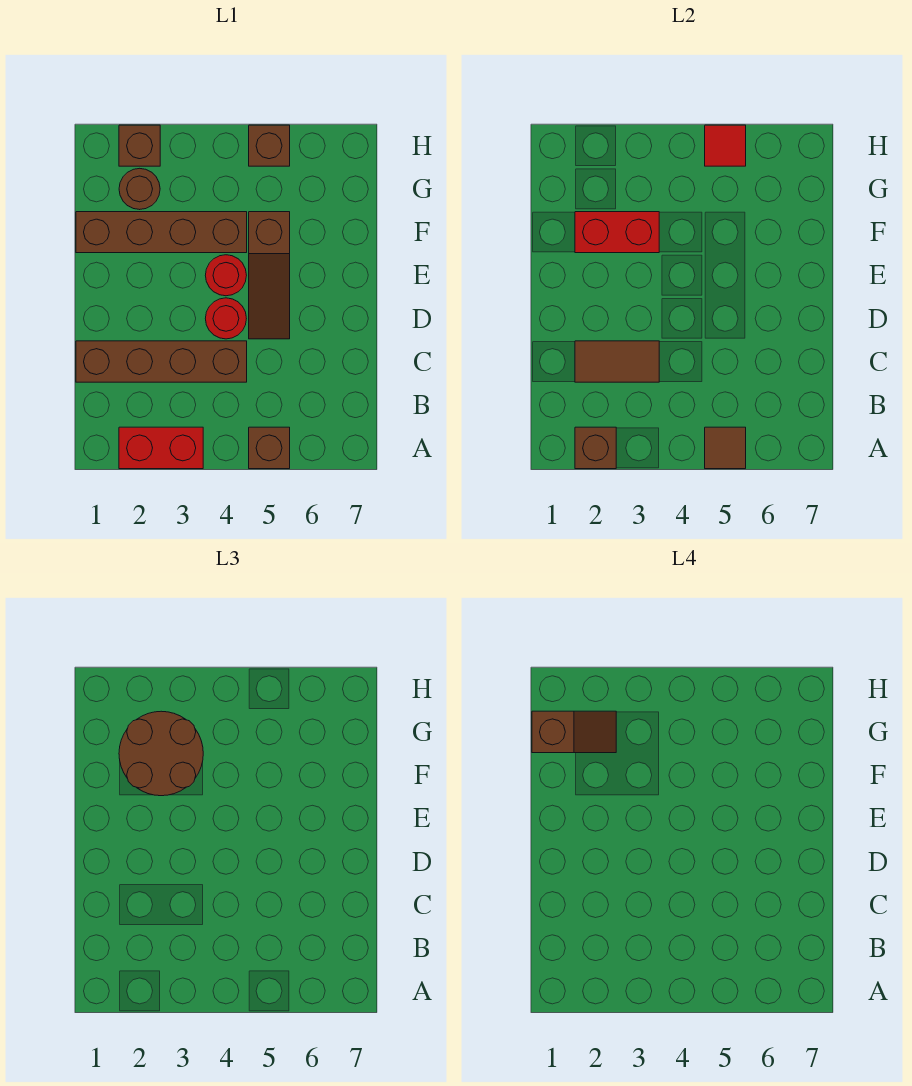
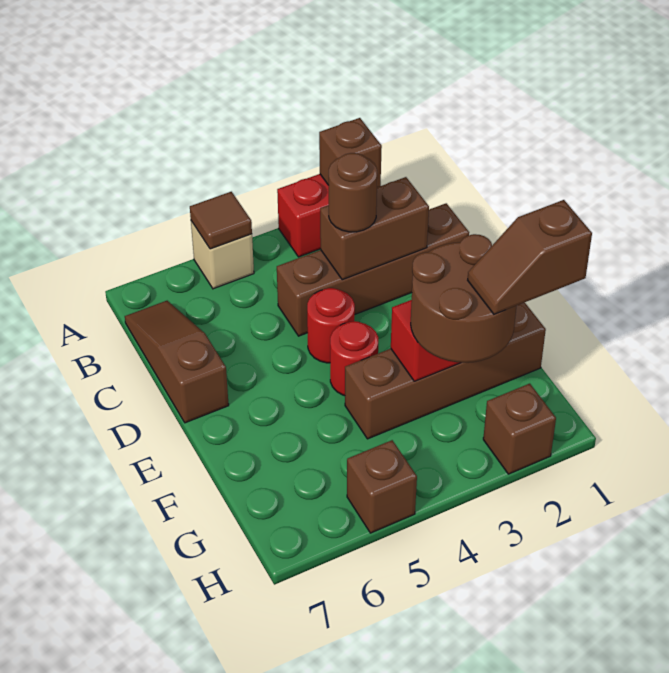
brown 1x1 brick [249,427,290,469] -> tan 1x1 brick [191,221,254,289]
brown 1x2 tile [575,341,659,382] -> brown 1x2 brick [320,177,429,280]
brown 1x3 slope [249,212,290,339] -> brown 1x3 slope moved to [125,301,229,423]
brown 1x1 round brick [119,168,160,210] -> brown 1x1 round brick moved to [329,153,377,232]
red 1x1 tile [705,125,746,166] -> none

